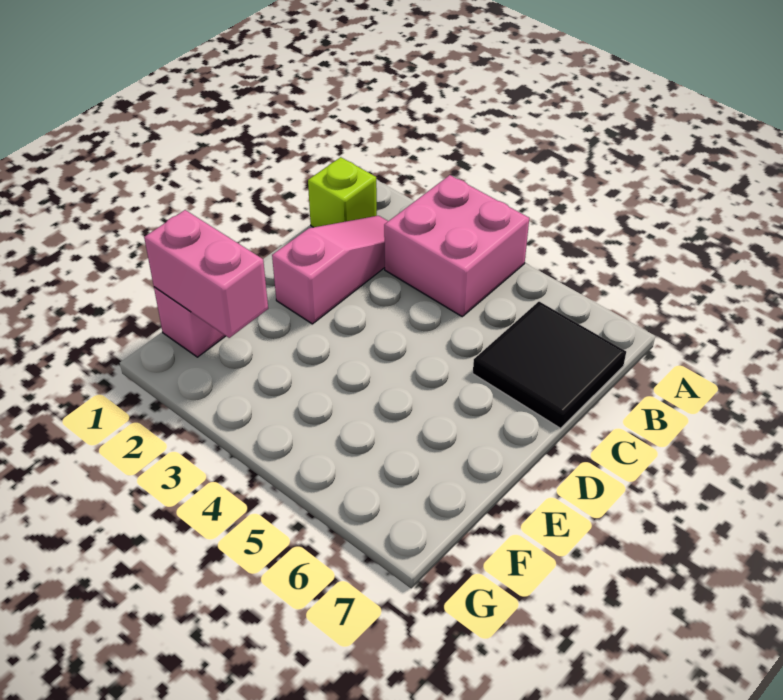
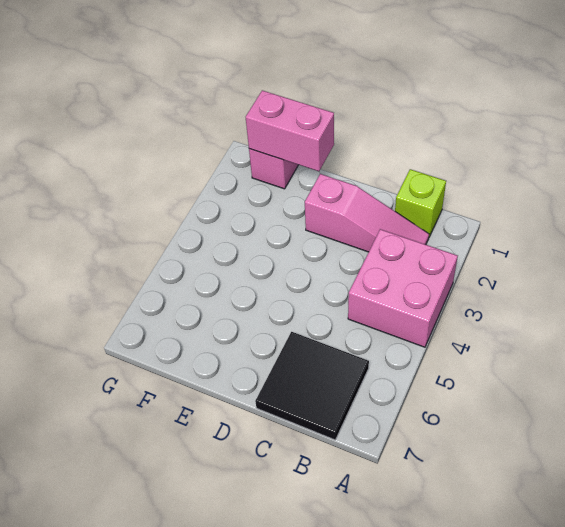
pink 1x2 brick [144,210,268,338] -> pink 1x2 brick turned to [246,90,334,171]

